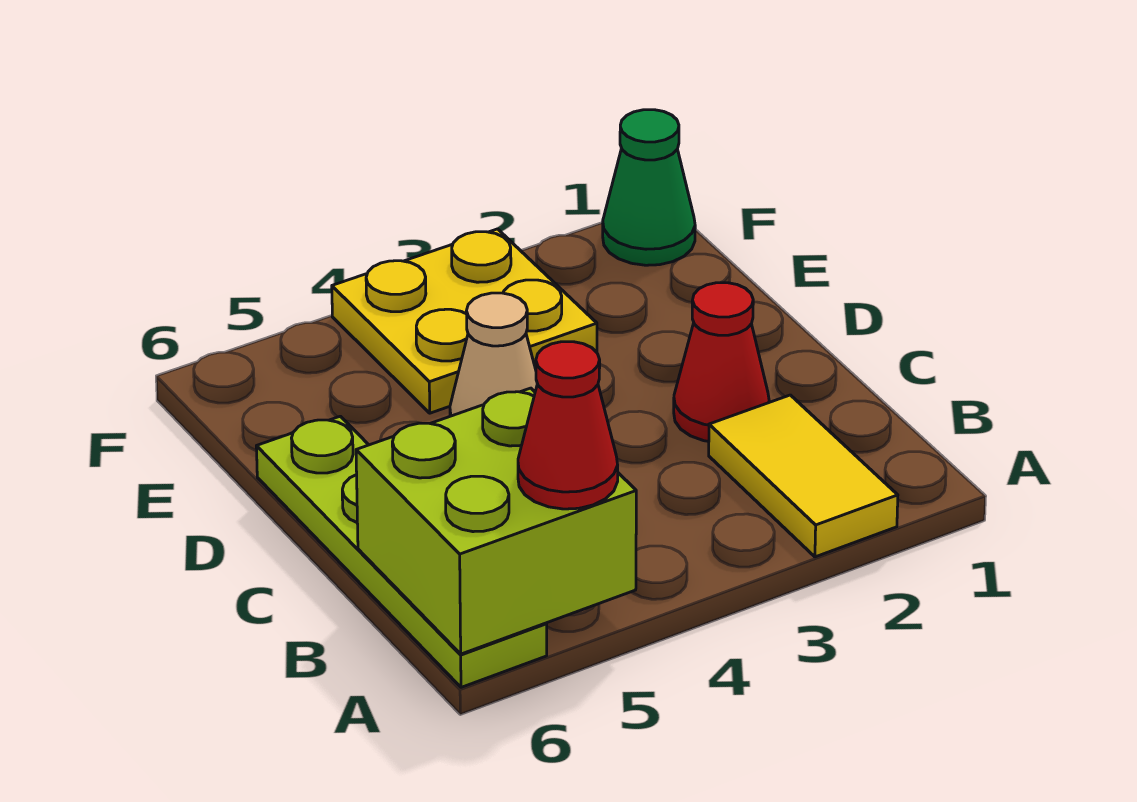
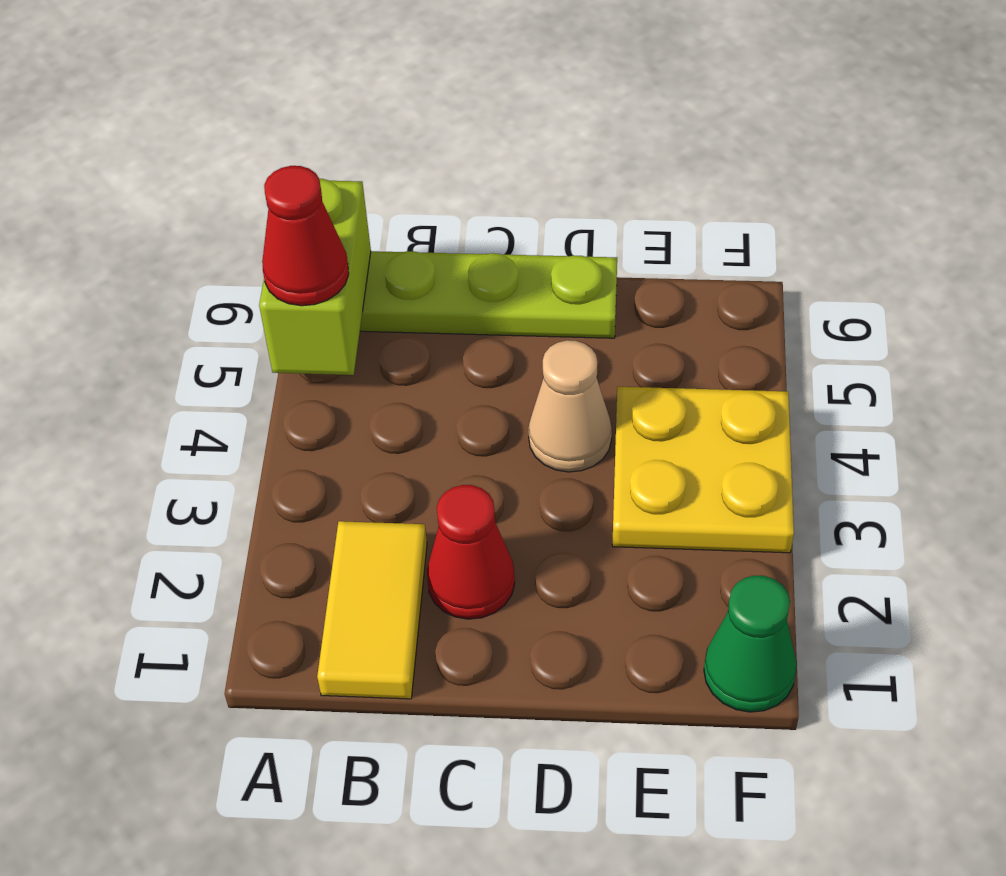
yellow 1x2 tile [709,395,898,557] -> yellow 1x2 tile turned to [317,521,427,699]
lime 2x2 brick [356,388,636,654] -> lime 1x2 brick [259,179,371,375]

